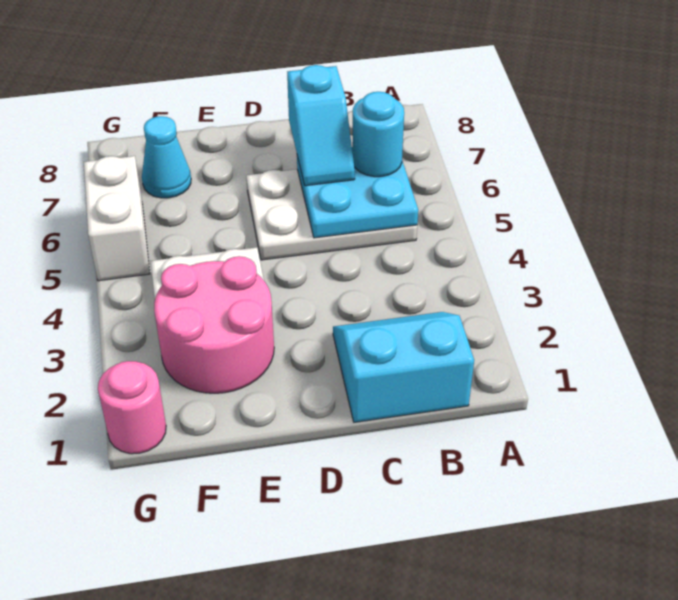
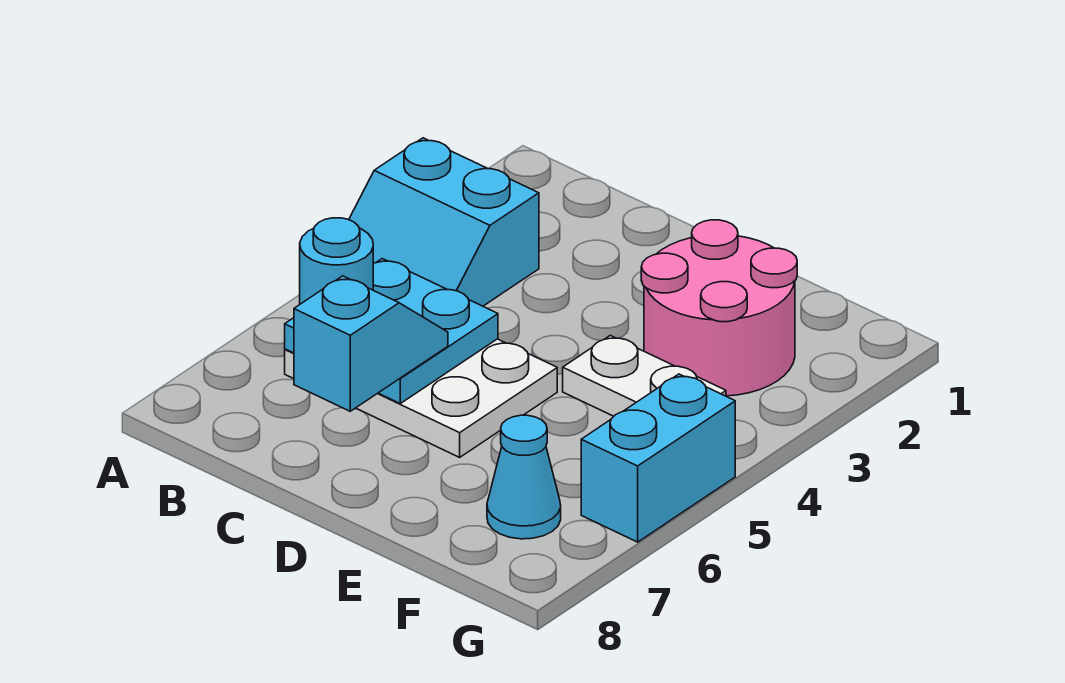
cyan 2x2 slope [333,312,474,422] -> cyan 2x2 slope moved to [349,138,539,306]
pink 1x1 round brick [98,361,166,454] -> none
white 1x2 brick [84,156,150,281] -> cyan 1x2 brick [581,374,735,542]

